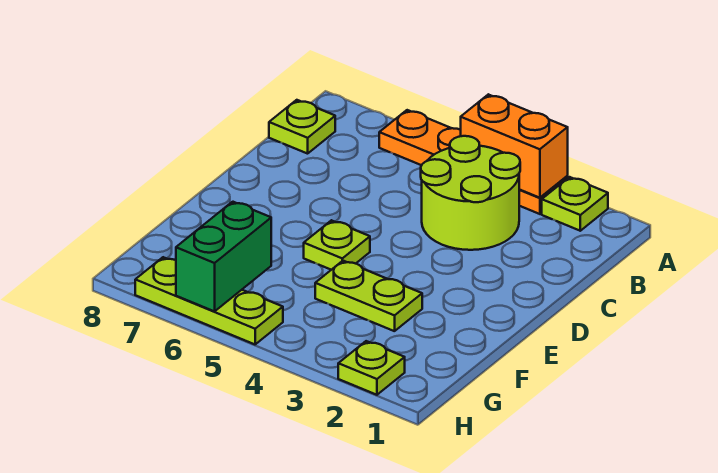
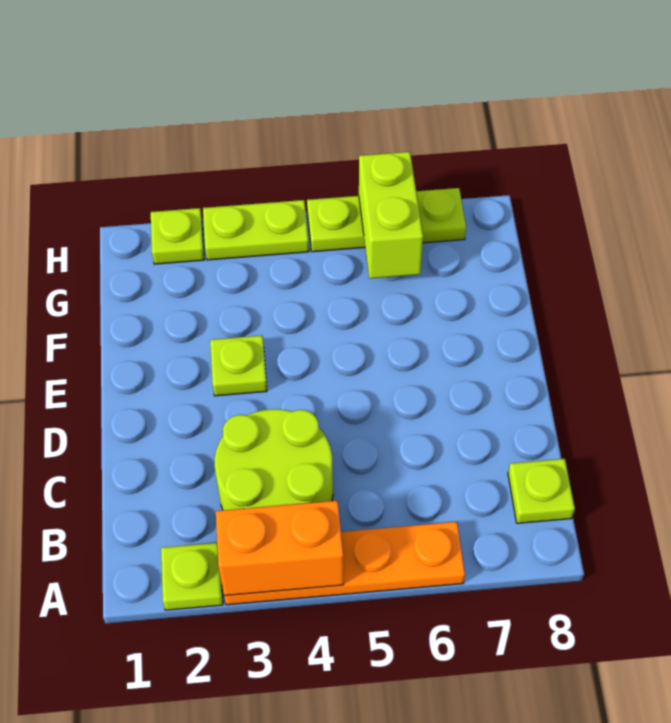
lime 1x1 plate [304,220,370,270] -> lime 1x1 plate moved to [210,336,267,396]
lime 1x2 plate [315,261,422,331] -> lime 1x2 plate moved to [203,200,309,260]
green 1x2 brick [176,202,271,311] -> lime 1x2 brick [359,152,423,278]

